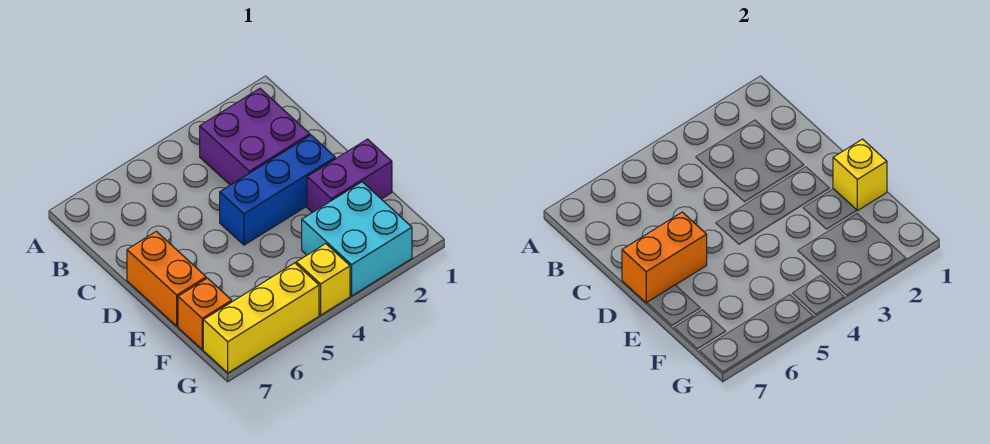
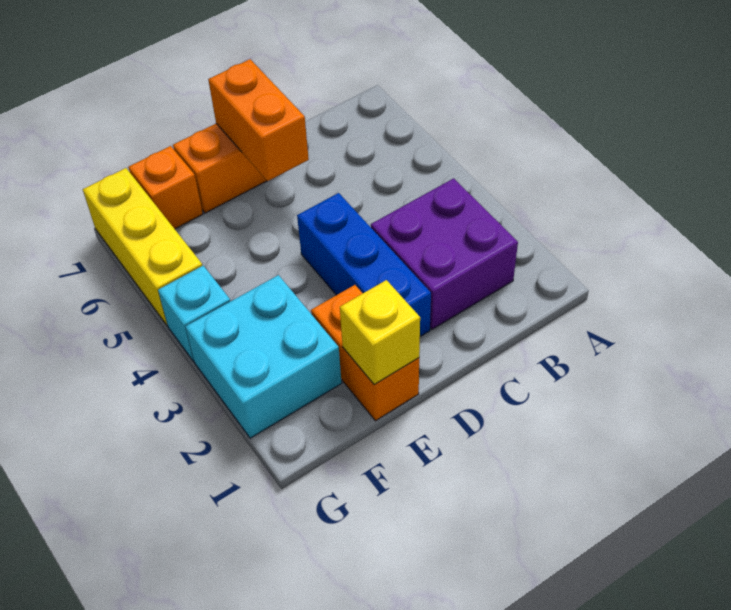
purple 1x2 brick [307,139,392,213] -> orange 1x2 brick [311,285,419,421]
yellow 1x1 brick [296,244,350,315] -> cyan 1x1 brick [158,266,230,362]

